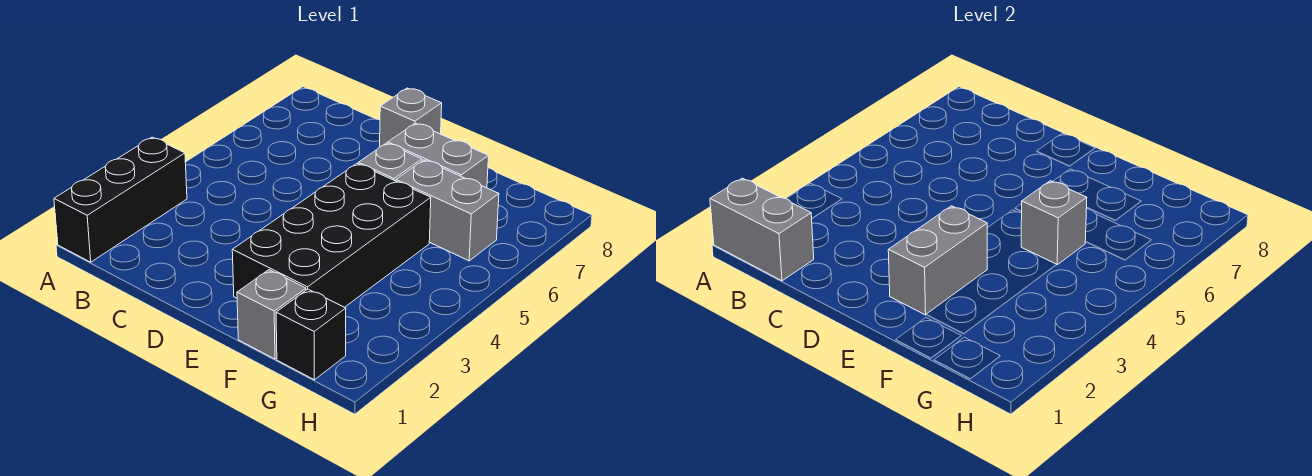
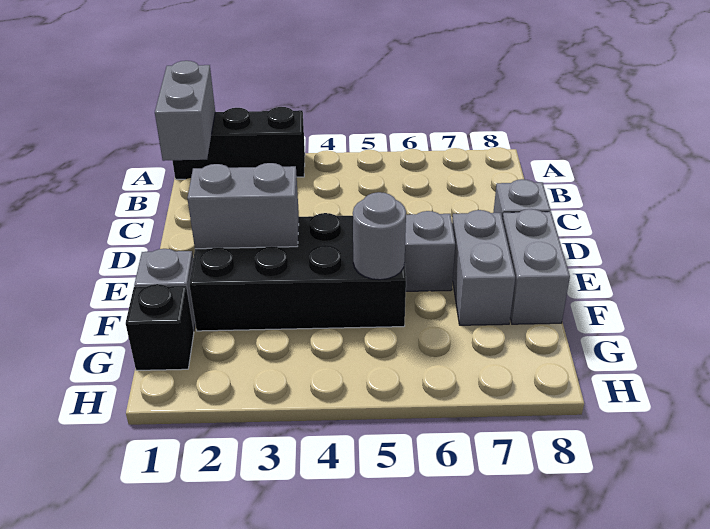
grey 1x1 brick [1021,181,1087,265] -> grey 1x1 round brick [353,192,406,280]
grey 1x2 brick [396,160,499,261] -> grey 1x2 brick moved to [502,209,570,324]

